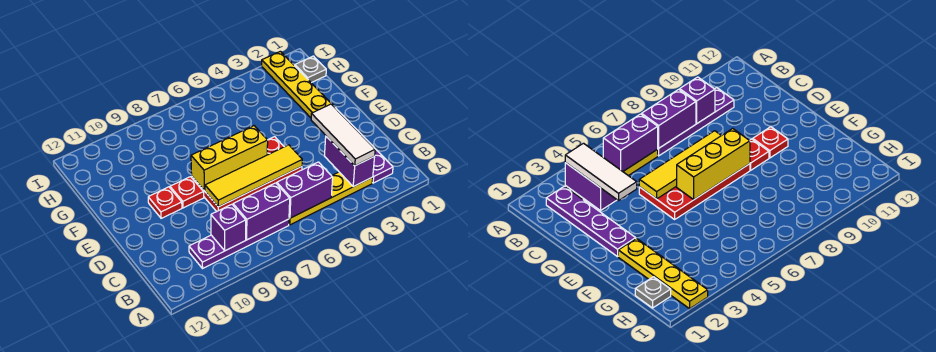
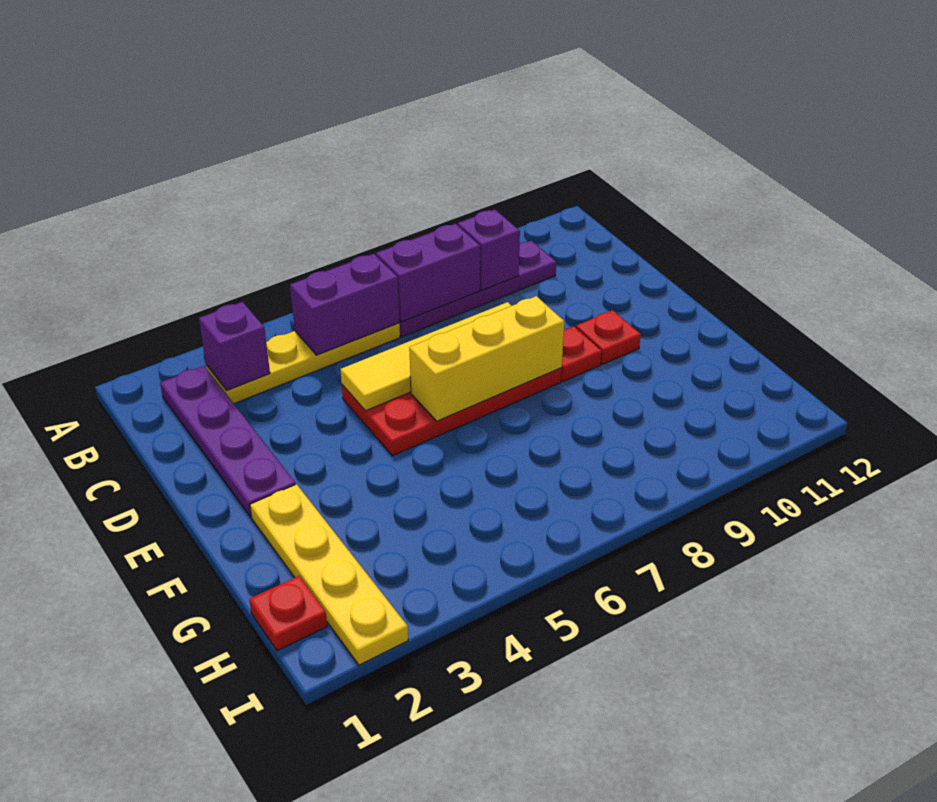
purple 1x2 brick [325,136,375,187] -> purple 1x1 brick [199,302,270,390]
white 1x3 tile [311,104,375,166] -> none
grey 1x1 plate [295,56,326,83] -> red 1x1 plate [249,576,327,651]

